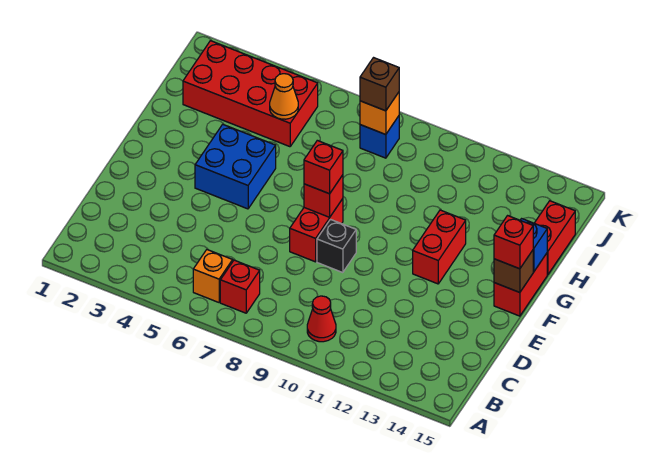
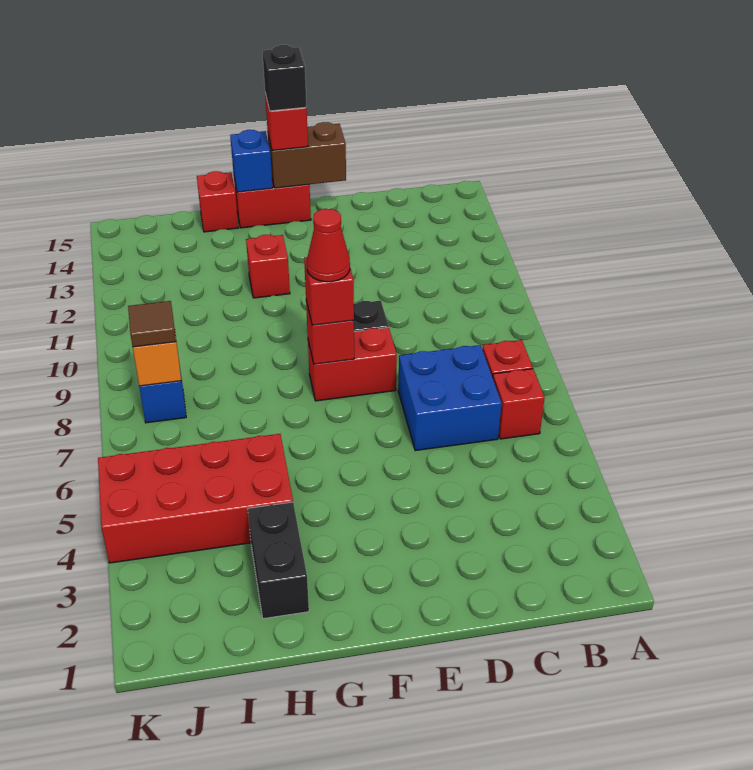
orange 1x1 brick [193,250,233,302] -> red 1x1 brick [493,369,545,439]
red 1x1 cone [307,296,336,342] -> red 1x1 cone moved to [307,209,350,282]
blue 2x2 brick [195,124,276,209] -> blue 2x2 brick moved to [398,345,502,451]
red 1x2 brick [413,210,466,284] -> red 1x1 brick [246,235,290,298]
brown 1x1 brick [494,250,533,292] -> brown 1x2 brick [268,122,346,188]
none -> black 1x1 brick [263,45,307,111]
none -> black 1x2 brick [248,502,309,619]
red 1x2 brick [534,201,575,275] -> red 1x1 brick [197,171,238,232]
red 2x4 brick [183,41,318,147] -> red 2x4 brick turned to [98,434,293,563]
orange 1x1 cone [270,74,298,119] -> none
brown 1x1 brick [360,58,399,111] -> brown 1x1 tile [128,301,176,347]

